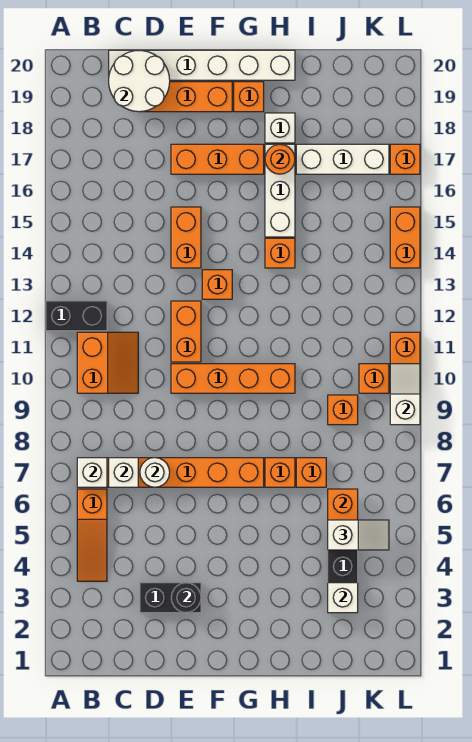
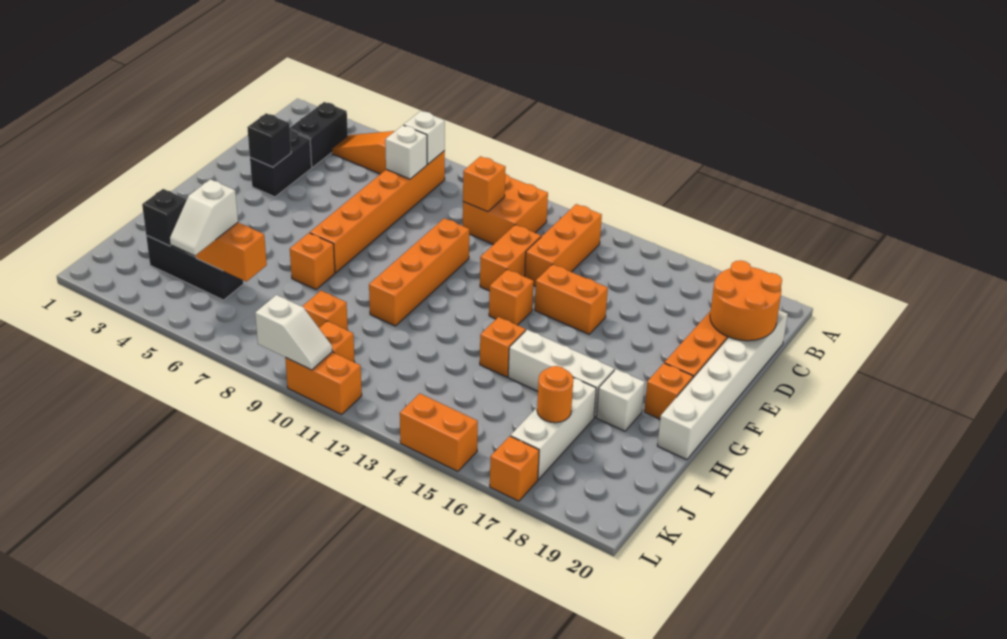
black 1x2 brick [46,301,107,331] -> black 1x2 brick moved to [290,102,348,167]
orange 2x2 slope [77,332,138,393] -> orange 2x2 brick [463,174,548,244]
white 2x2 round brick [109,50,170,112] -> orange 2x2 round brick [710,260,782,341]
white 1x1 round brick [140,458,170,487] -> none
black 1x1 round brick [171,583,201,613] -> black 1x1 brick [247,113,291,167]
orange 1x2 brick [171,301,201,362] -> orange 1x2 brick turned to [480,225,541,291]
orange 1x3 brick [171,144,264,174] -> orange 1x3 brick moved to [525,204,602,286]
orange 1x1 round brick [265,144,295,174] -> orange 1x1 round brick moved to [537,366,573,423]
orange 1x1 brick [296,458,326,487] -> orange 1x1 brick moved to [463,156,506,212]
white 1x1 brick [328,583,358,613] -> black 1x1 brick [142,189,187,246]

